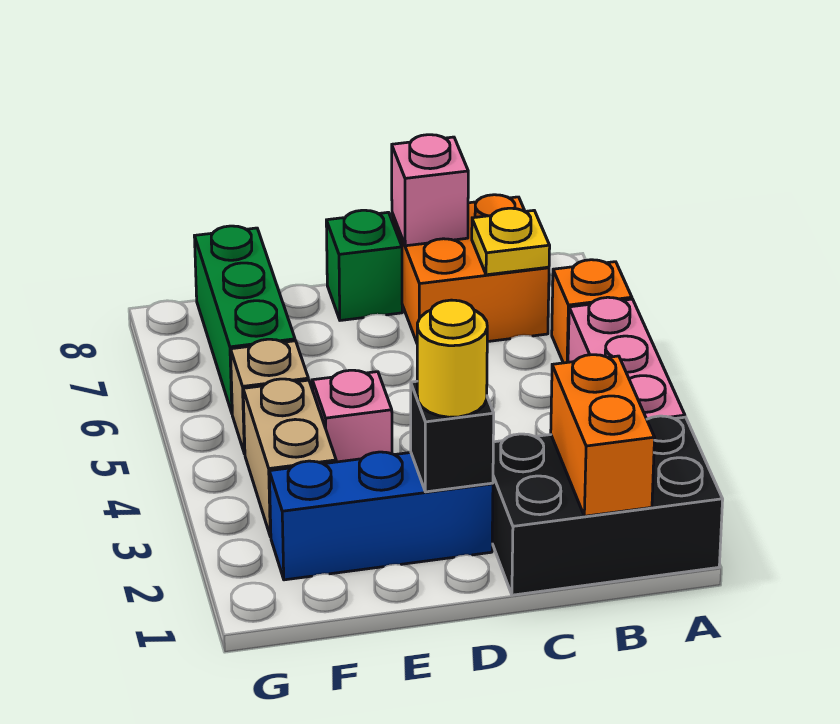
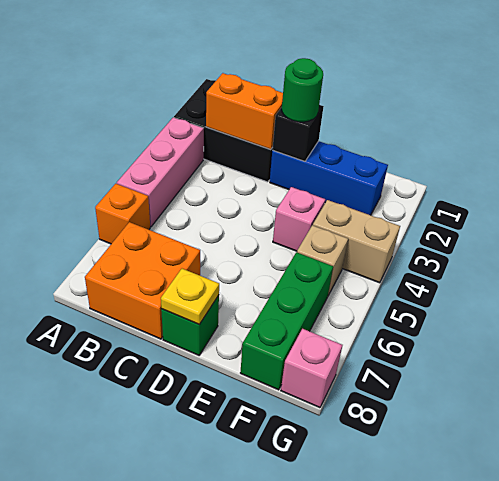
orange 1x2 brick [551,355,655,516] -> orange 1x2 brick turned to [206,73,283,150]
yellow 1x1 plate [472,208,550,275] -> yellow 1x1 plate moved to [161,269,219,324]
pink 1x1 brick [392,135,468,246] -> pink 1x1 brick moved to [281,329,342,408]
yellow 1x1 round brick [417,300,487,417] -> green 1x1 round brick [282,58,323,122]
tan 1x2 brick [243,379,336,537] -> tan 1x2 brick turned to [313,200,400,283]

